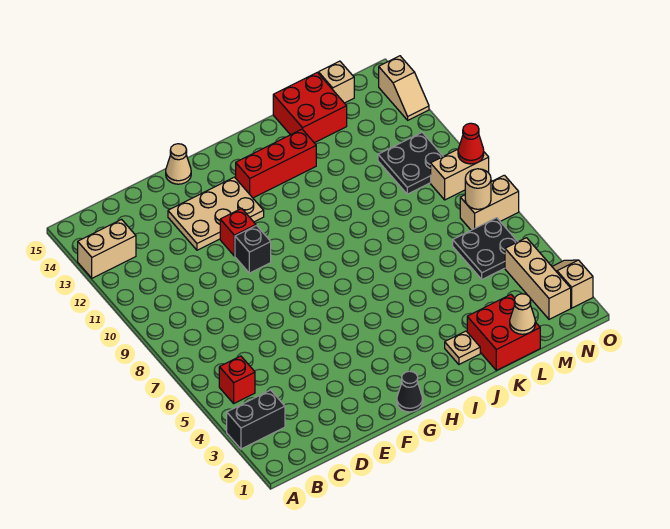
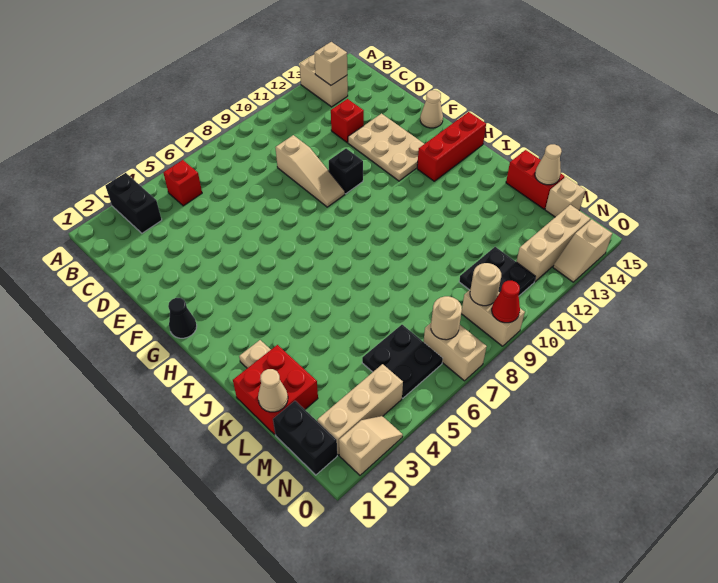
none -> tan 1x1 brick [314,42,347,85]
none -> tan 1x3 slope [275,135,345,207]
red 1x1 brick [220,208,256,256] -> red 1x1 brick moved to [331,99,364,142]
red 1x3 brick [236,129,316,198] -> red 1x3 brick turned to [417,112,486,181]
red 2x2 brick [273,72,347,143] -> red 1x2 brick [506,150,565,209]
none -> tan 1x1 cone [535,144,562,185]
none -> black 1x2 brick [273,401,337,475]
none -> tan 1x1 round brick [470,263,501,306]
none -> tan 1x3 brick [516,205,590,282]

